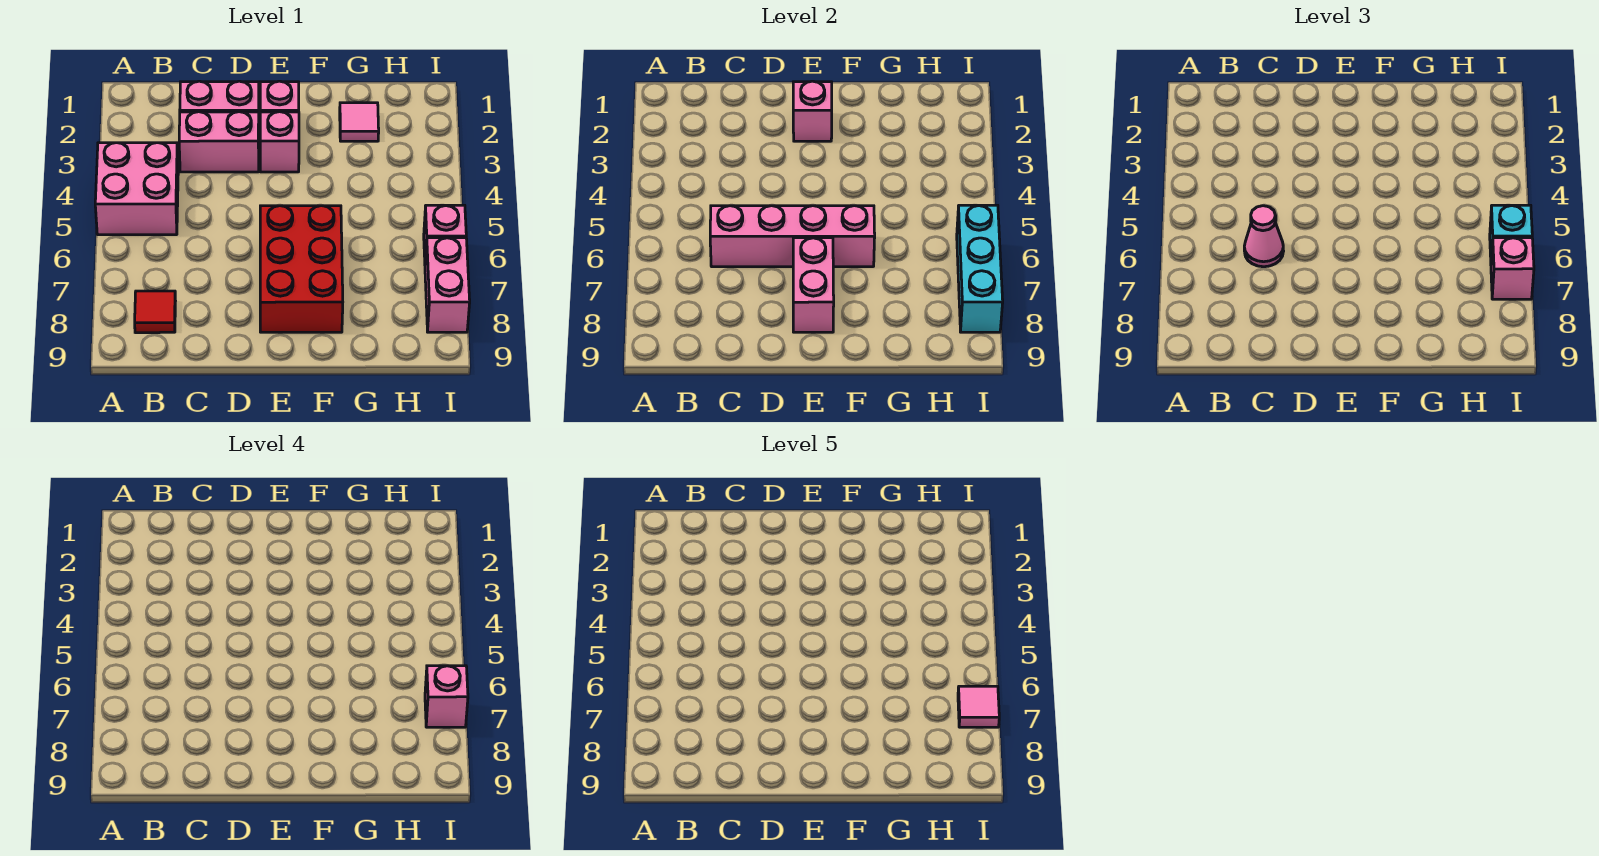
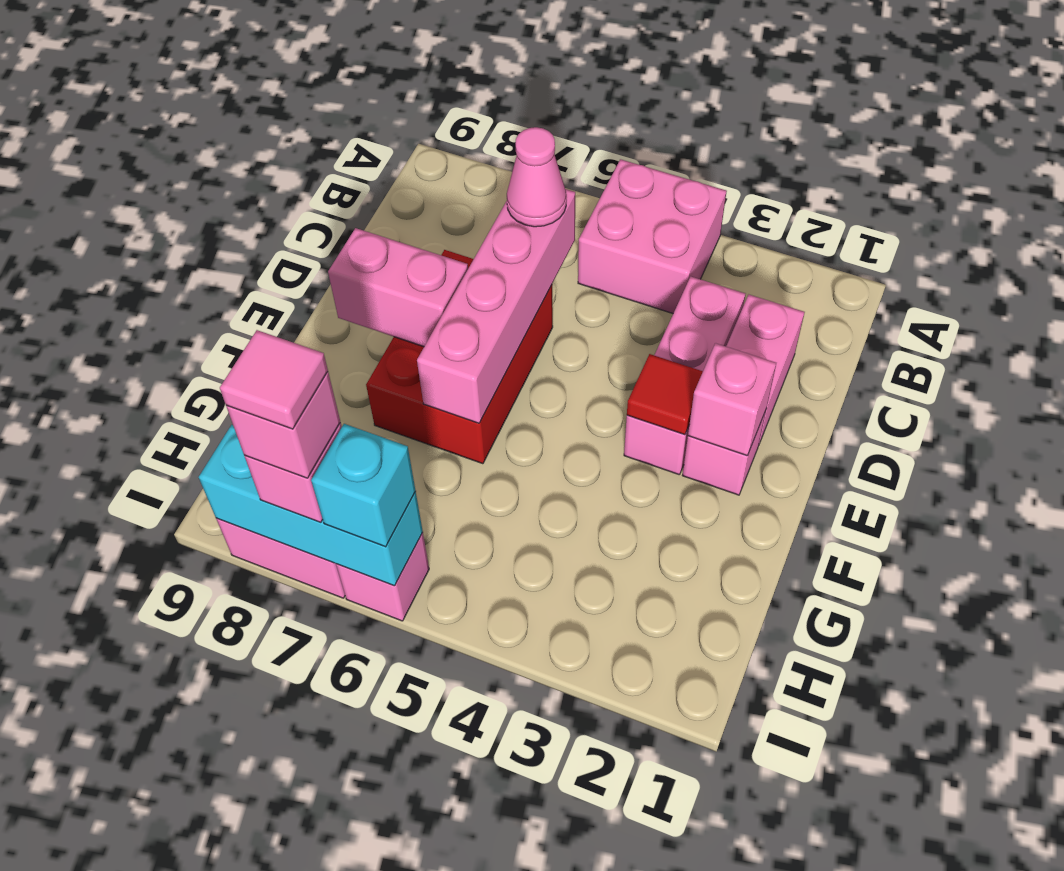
red 1x1 tile [135,291,175,333] -> red 1x1 tile moved to [627,354,703,435]
red 2x3 brick [260,206,343,332] -> red 2x3 brick turned to [366,250,553,464]
pink 1x1 tile [340,103,379,141] -> none

